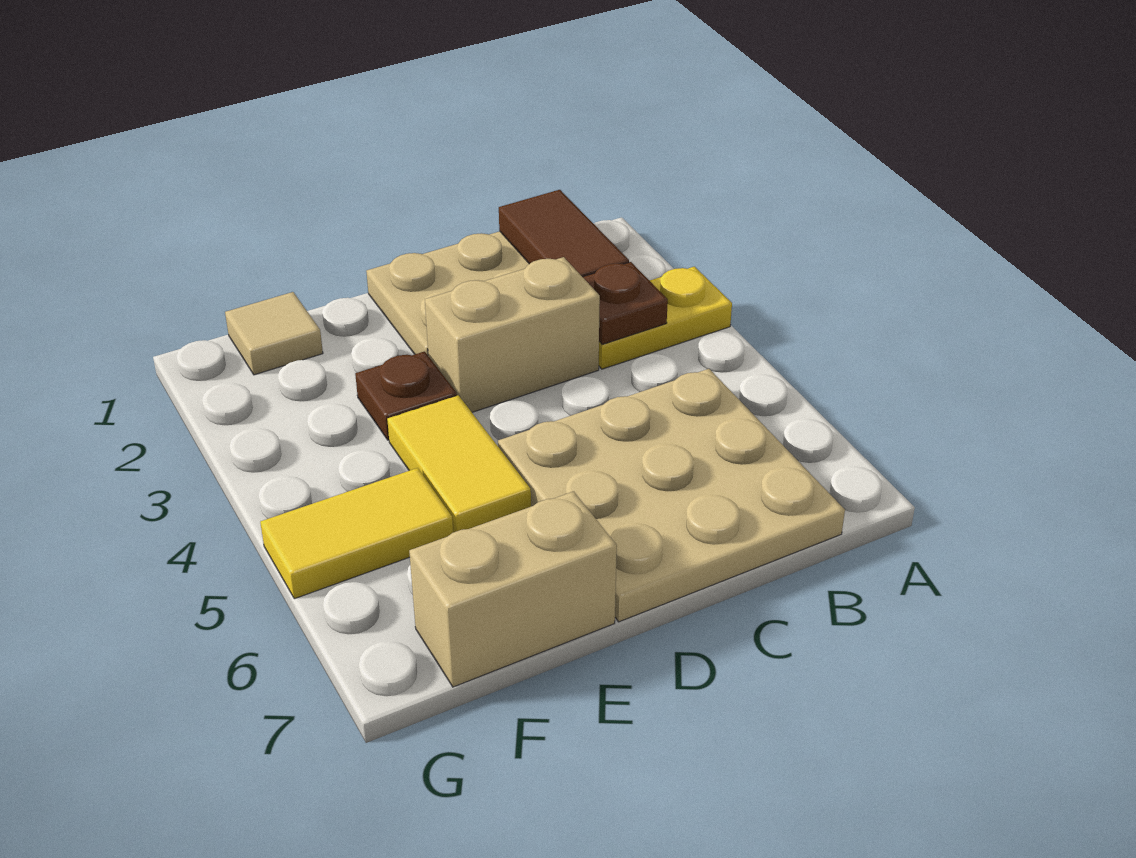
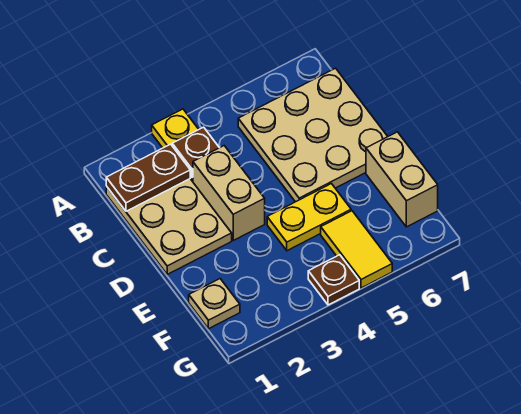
brown 1x2 tile [499,190,629,277] -> brown 1x2 plate [106,144,190,211]
brown 1x1 plate [355,352,457,440] -> brown 1x1 plate moved to [308,255,359,305]
yellow 1x2 tile [387,395,531,532] -> yellow 1x2 plate [267,184,351,251]
tan 1x1 tile [225,292,323,375] -> tan 1x1 plate [189,279,240,329]

